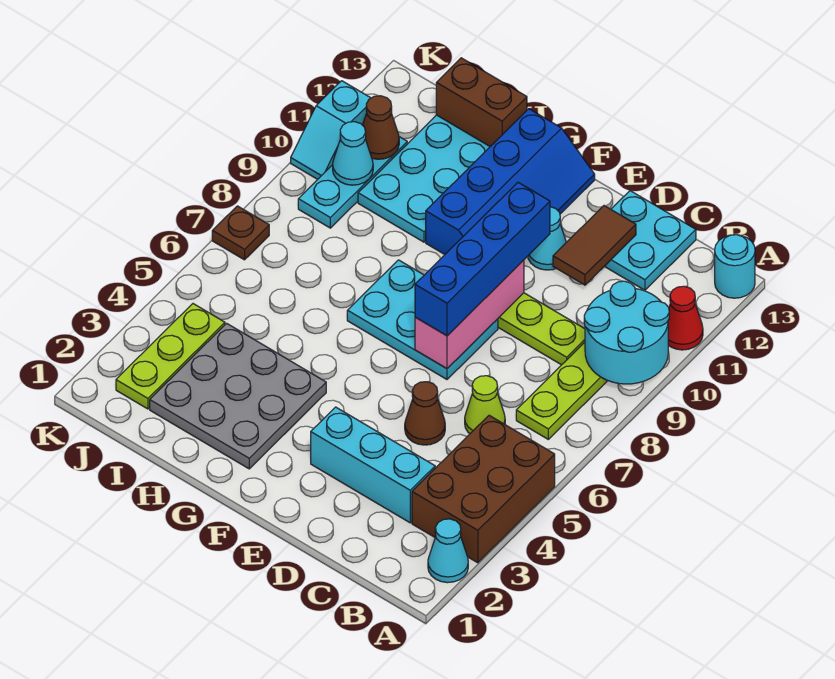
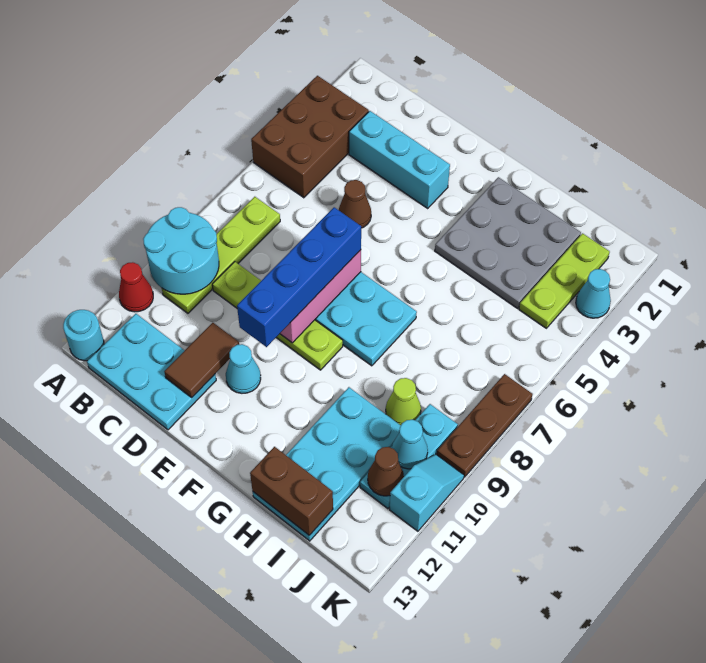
cyan 1x1 cone [428,519,468,583] -> cyan 1x1 cone moved to [576,269,611,318]
lime 1x1 cone [465,376,505,434] -> lime 1x1 cone moved to [386,378,421,425]
cyan 2x2 plate [604,191,696,290] -> cyan 2x3 plate [87,314,216,430]
blue 2x4 slope [426,109,595,254] -> none
brown 1x1 plate [212,206,269,260] -> brown 1x3 plate [437,374,533,477]

